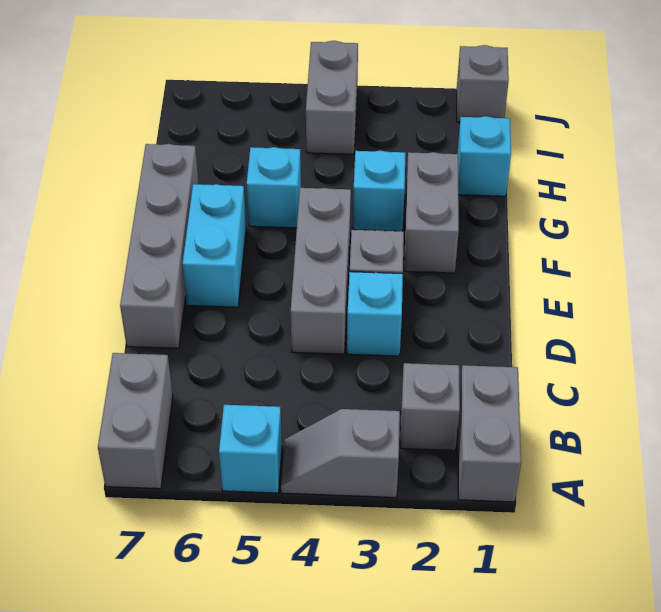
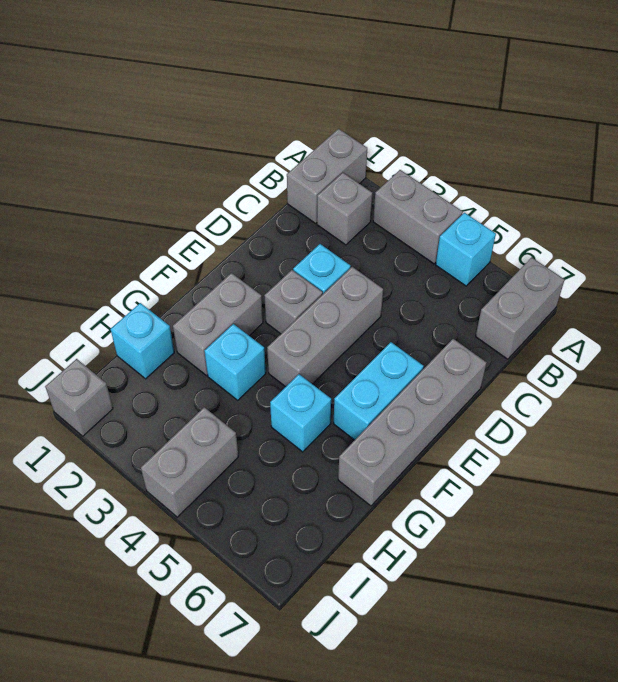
grey 1x2 slope [281,409,400,497] -> grey 1x2 brick [373,170,463,264]

